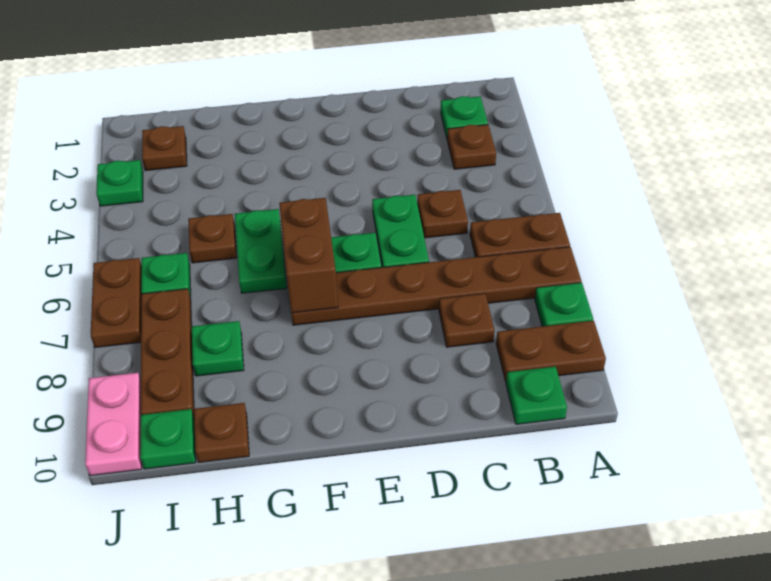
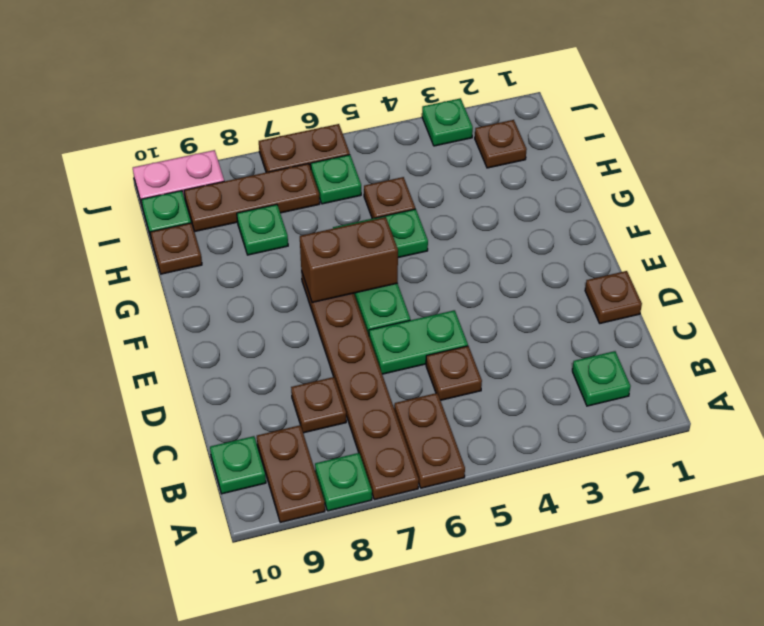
brown 1x1 plate [447,125,496,169] -> brown 1x1 plate moved to [585,271,642,323]

